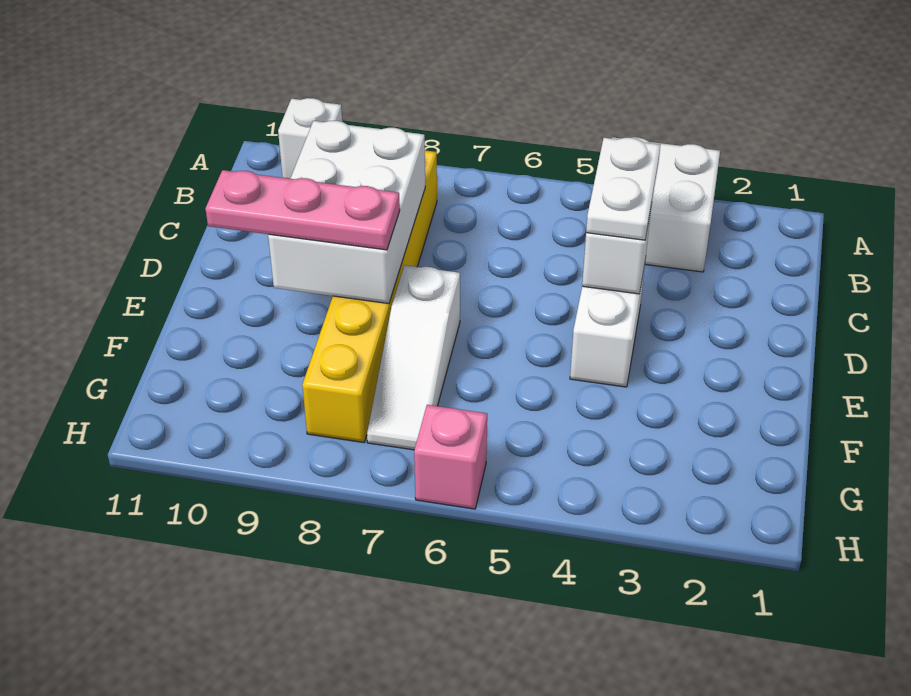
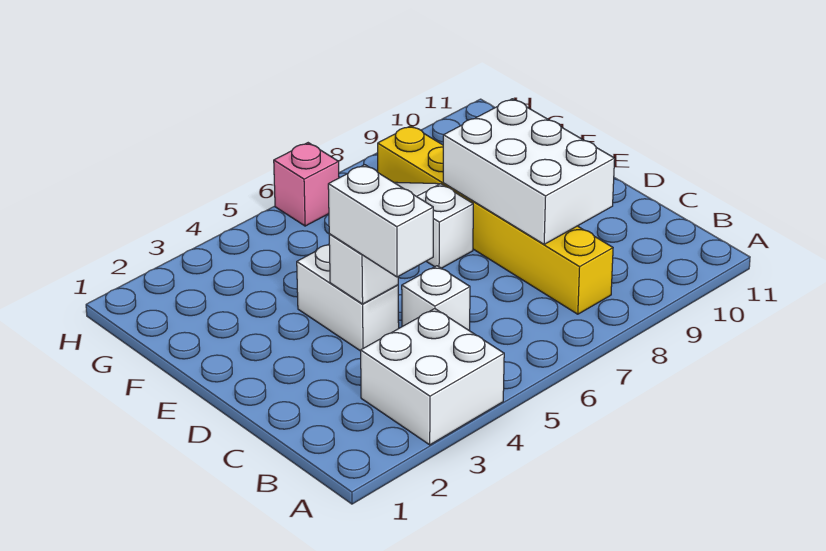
white 1x1 brick [278,98,342,179] -> white 1x1 brick moved to [402,266,470,331]
white 1x2 plate [586,138,660,240] -> white 1x2 brick [328,165,433,277]
pink 1x3 plate [205,170,400,250] -> none

